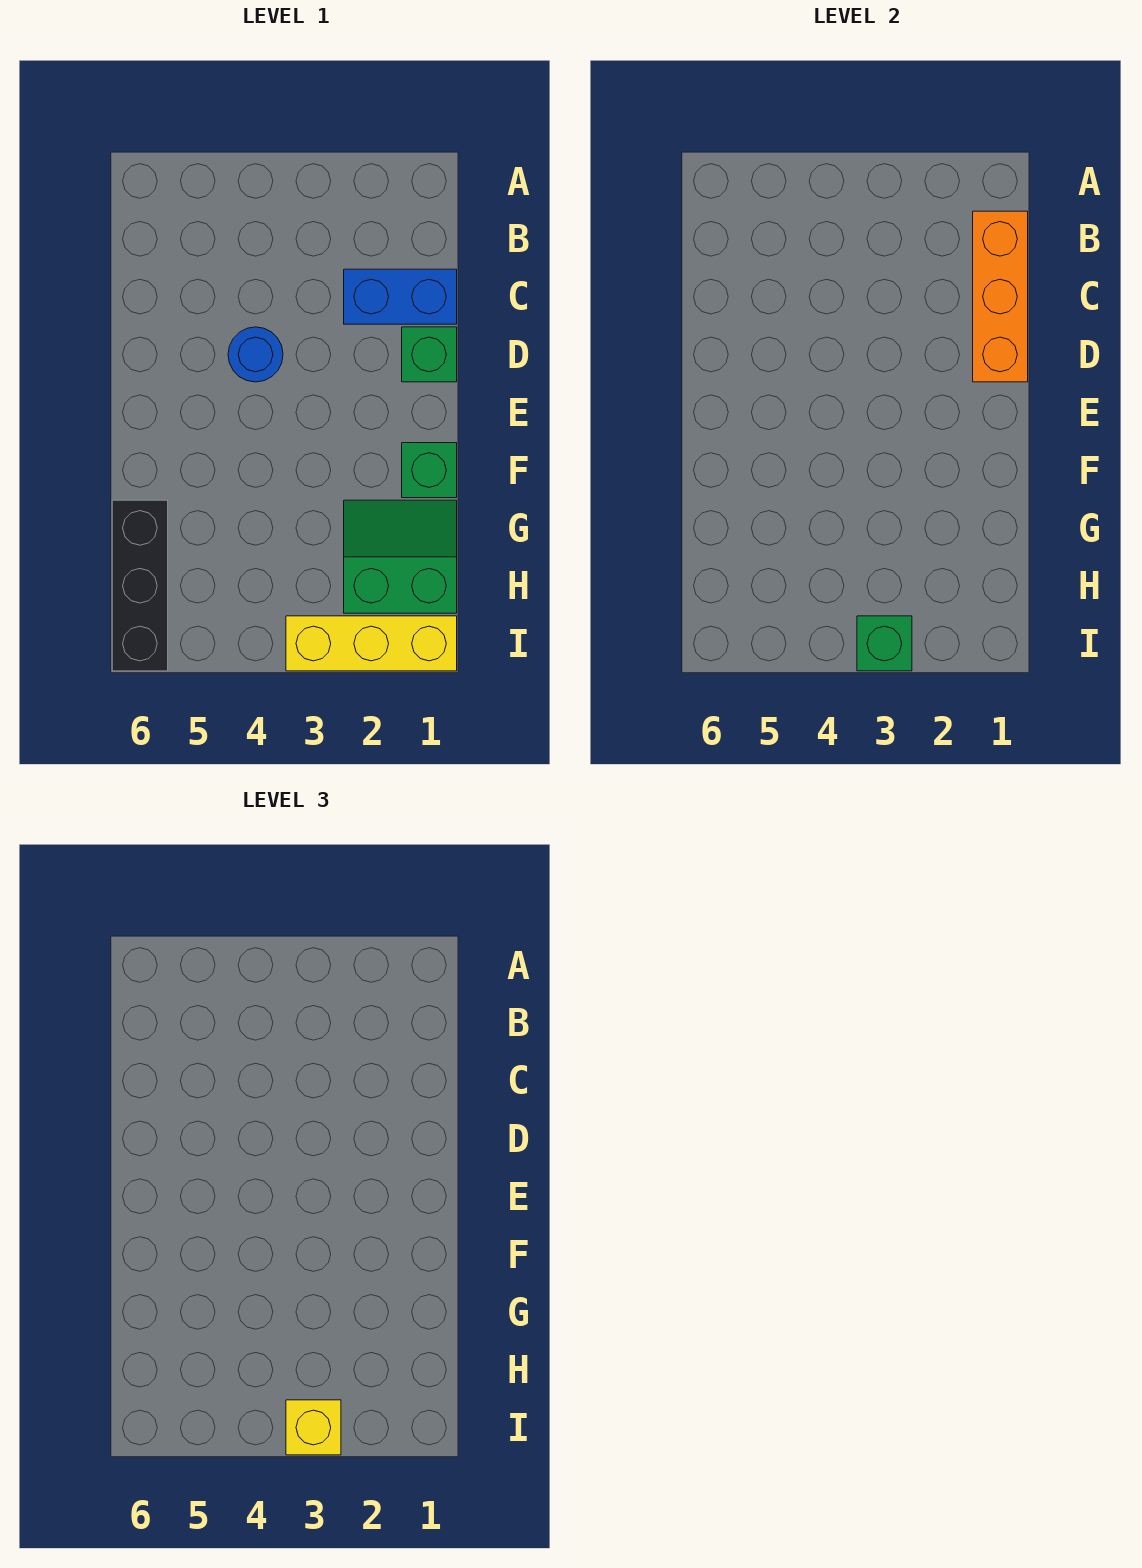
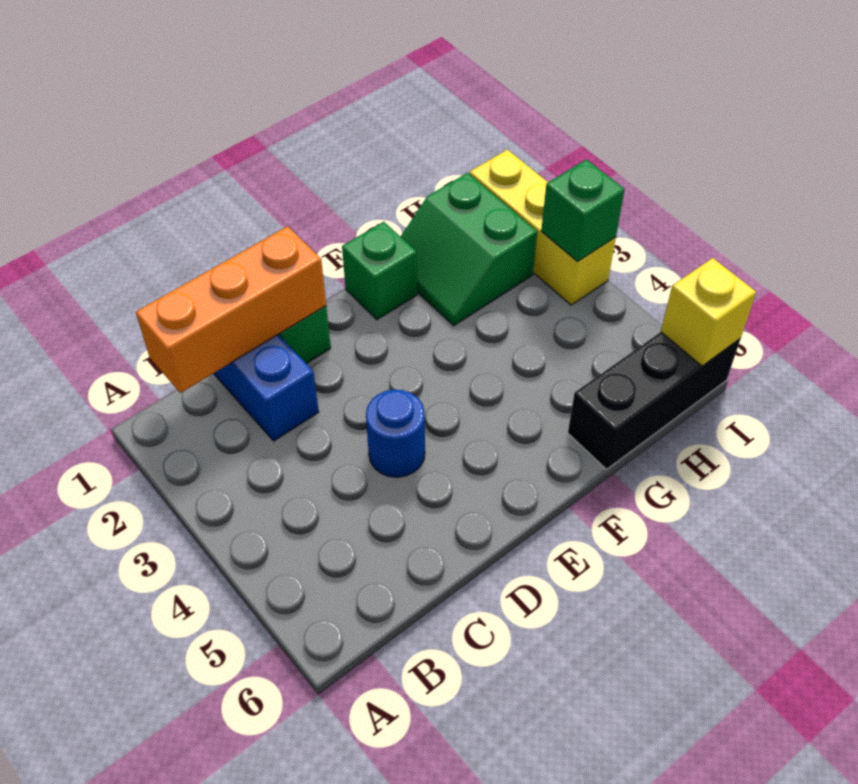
yellow 1x1 brick [286,1400,341,1455] -> yellow 1x1 brick moved to [661,258,756,366]

